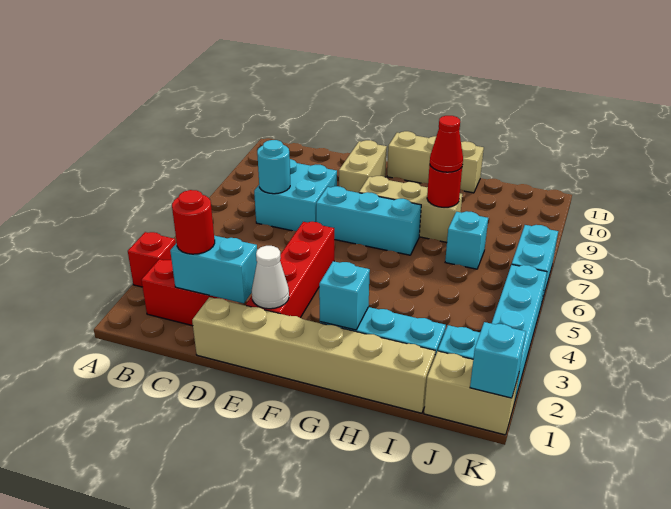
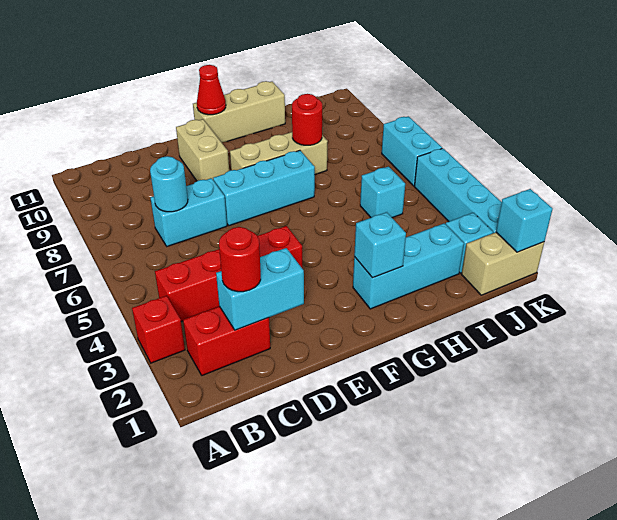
cyan 2x2 brick [254,159,337,231] -> cyan 1x2 brick [150,178,227,246]
tan 1x6 brick [192,297,435,413] -> none
red 1x4 brick [246,222,334,318] -> red 1x4 brick turned to [155,226,302,321]
white 1x1 cone [252,246,289,309] -> none
red 1x1 cone [430,116,463,172] -> red 1x1 cone moved to [197,65,226,115]
cyan 1x1 brick [445,211,488,269] -> cyan 1x1 brick moved to [360,167,405,218]

